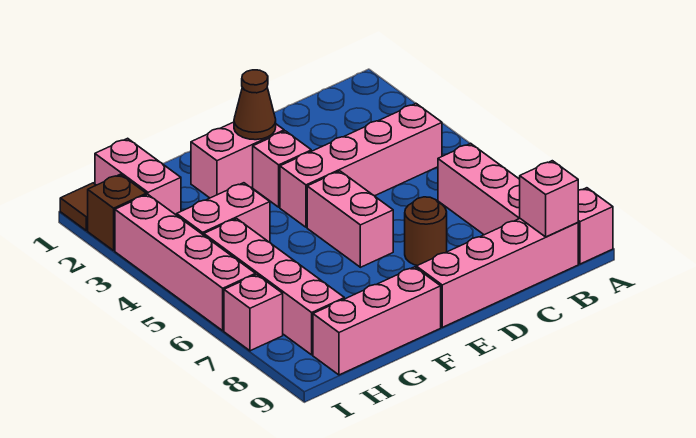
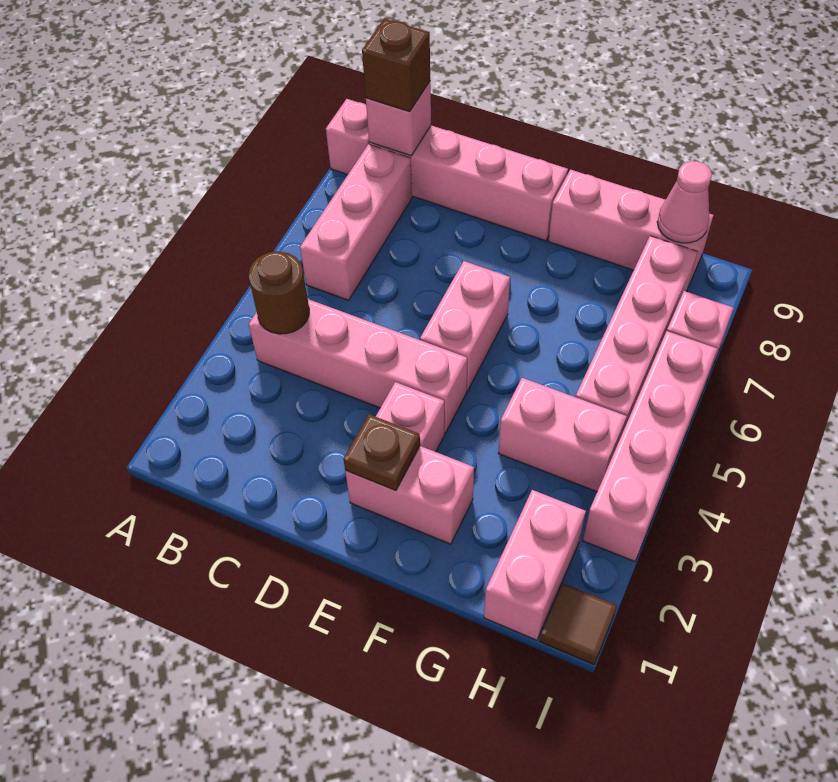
brown 1x1 round brick [405,197,447,266] -> brown 1x1 round brick moved to [249,252,309,334]
brown 1x1 cone [234,70,276,140] -> brown 1x1 plate [343,414,420,491]
none -> pink 1x1 cone [657,161,712,243]
brown 1x1 brick [88,174,146,251] -> brown 1x1 brick moved to [362,19,430,112]

